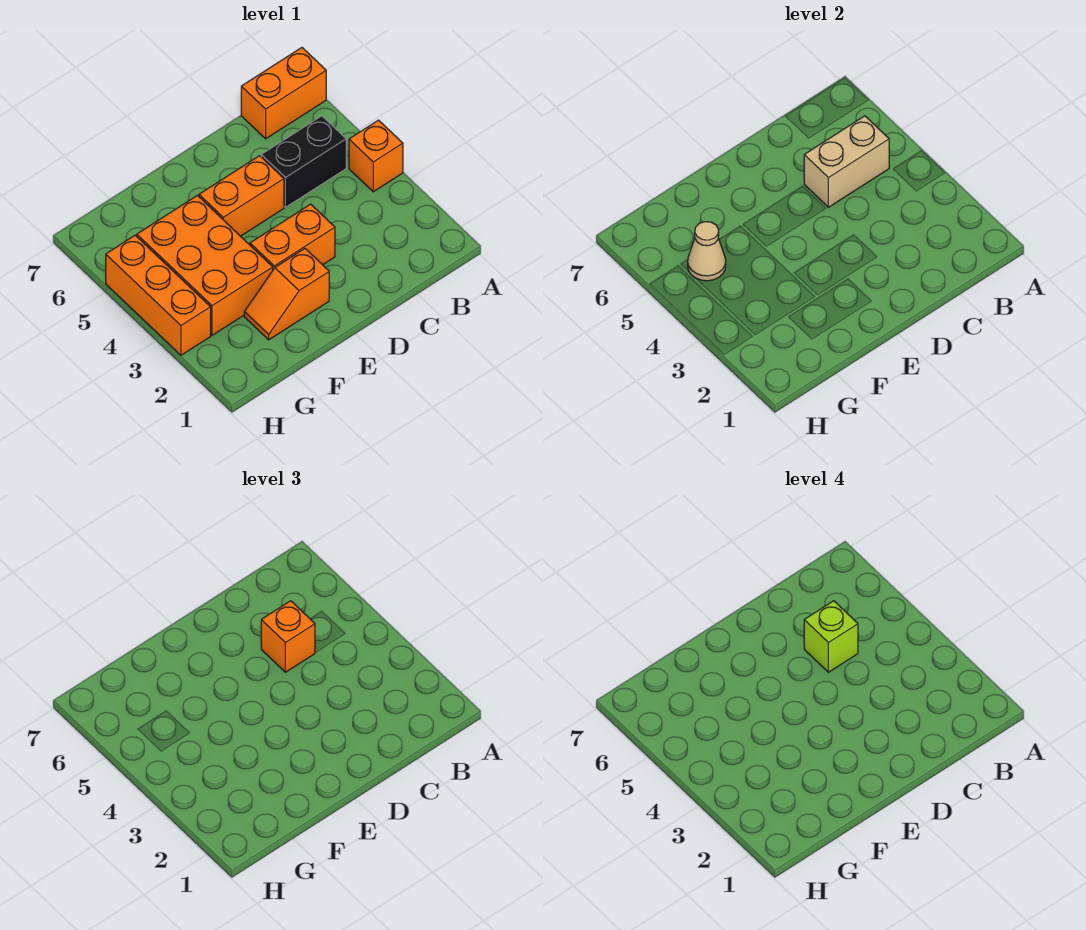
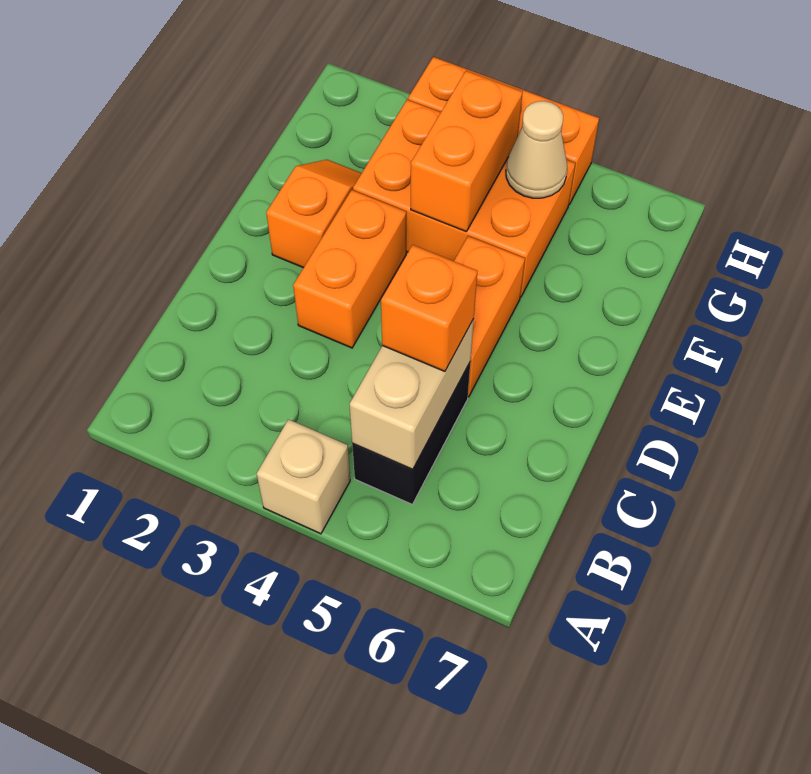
orange 1x1 brick [349,120,403,192] -> tan 1x1 brick [257,419,350,534]
orange 1x2 brick [241,48,326,139] -> orange 1x2 brick moved to [411,71,523,232]
lime 1x1 brick [804,601,858,672] -> none

